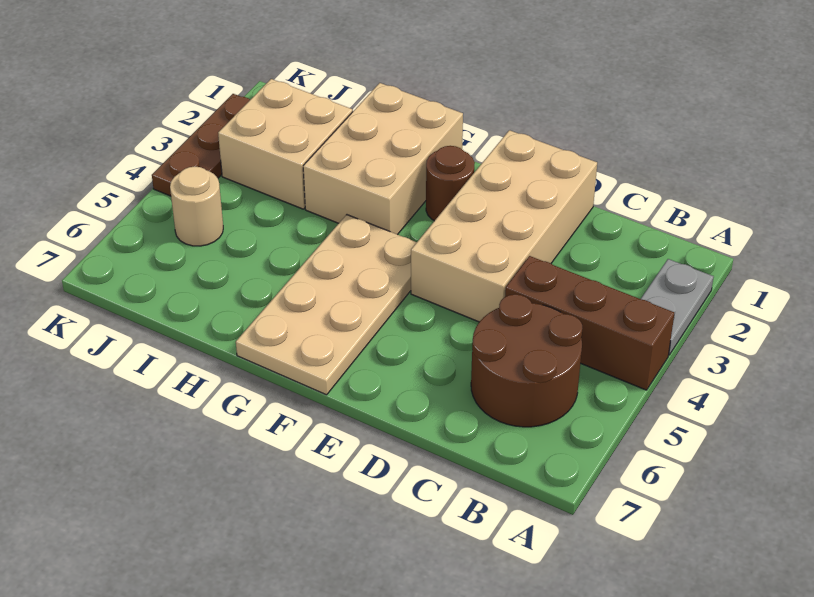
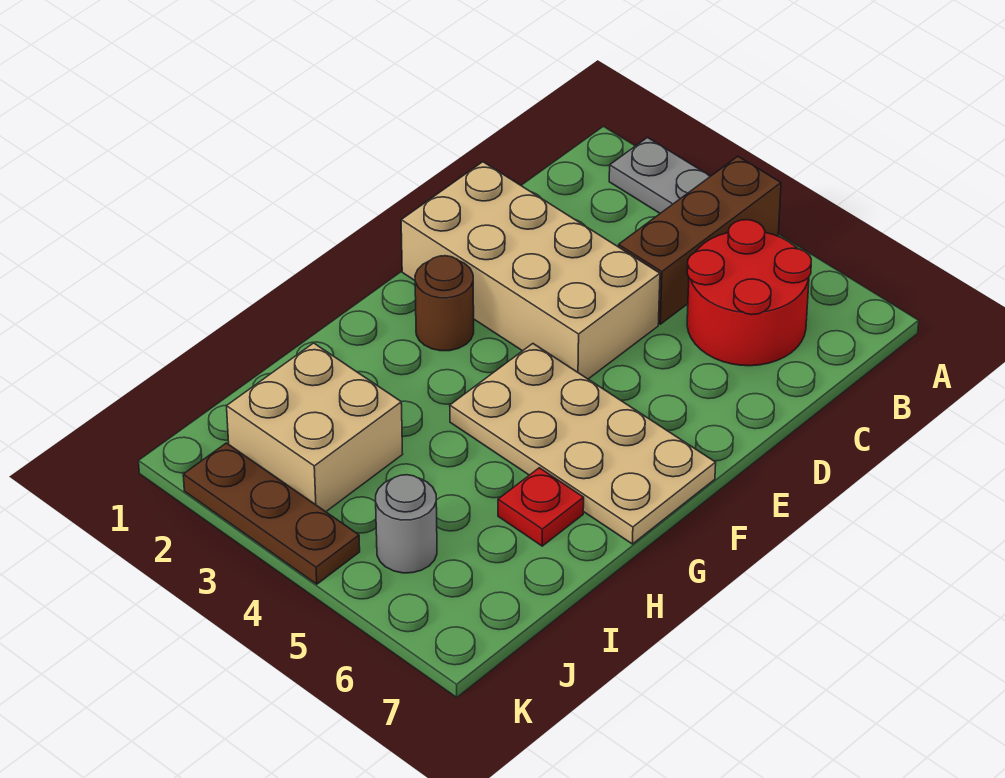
brown 2x2 round brick [471,294,582,427] -> red 2x2 round brick [687,220,811,366]
tan 2x3 brick [303,83,463,235] -> none
none -> red 1x1 plate [498,468,584,546]
tan 1x1 round brick [170,167,223,246] -> grey 1x1 round brick [376,475,437,573]

